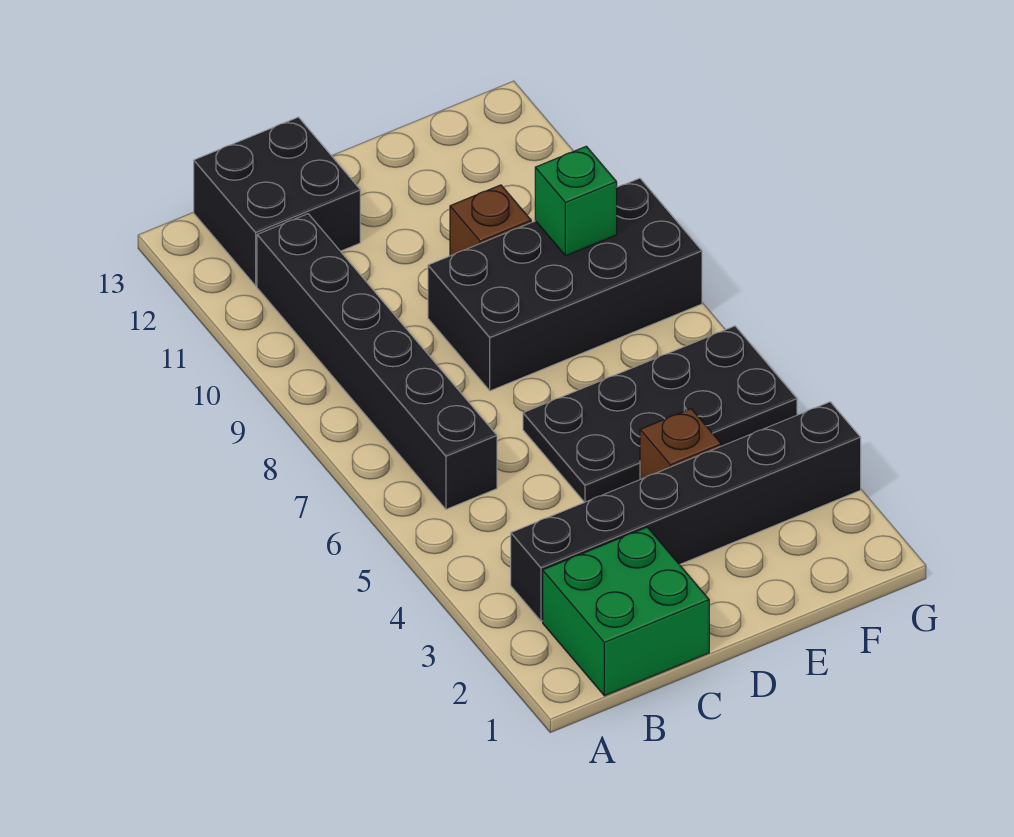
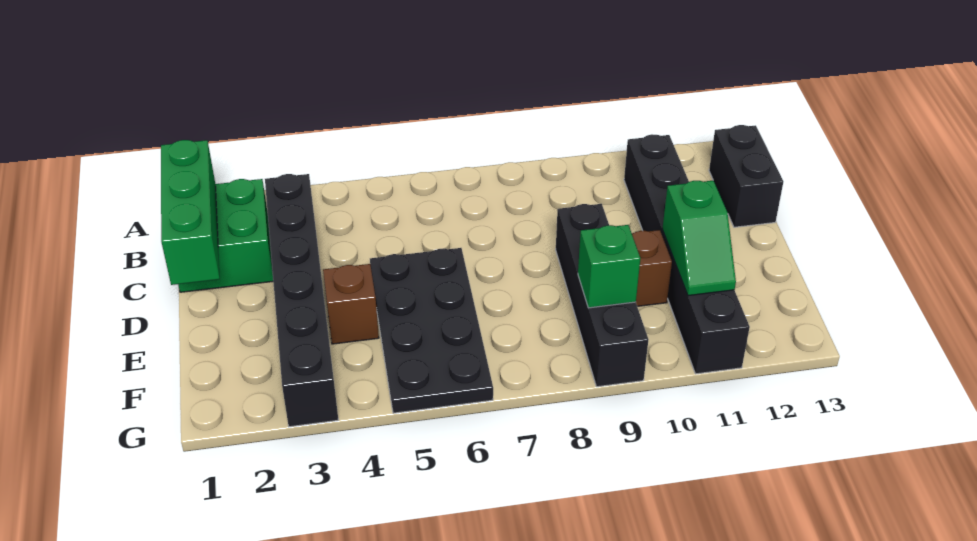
none -> green 1x3 brick [161,140,220,285]
black 1x6 brick [257,214,497,509] -> black 1x6 brick turned to [624,134,750,374]
black 2x2 brick [194,117,360,286] -> black 1x2 brick [709,125,784,227]
black 2x4 brick [428,178,702,391] -> black 1x4 brick [556,204,648,387]
none -> green 1x2 slope [662,180,736,296]

